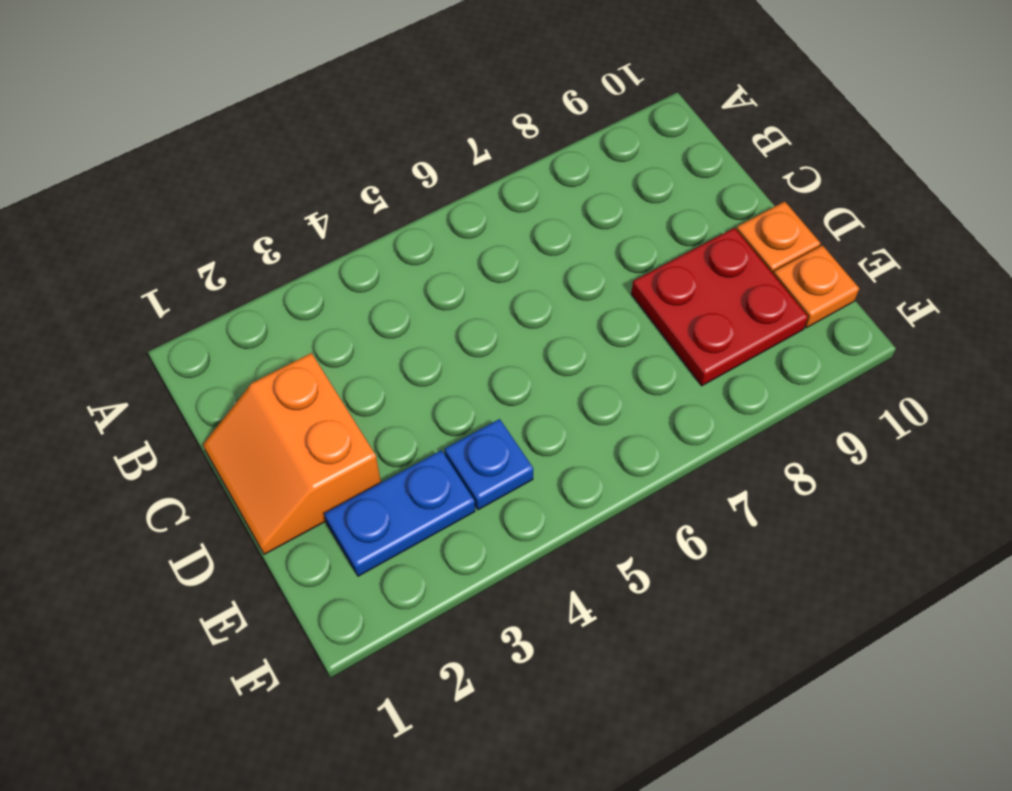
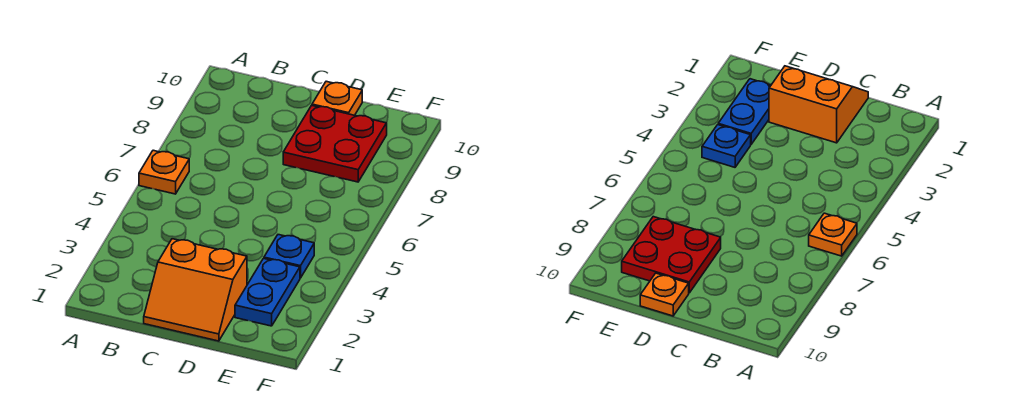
orange 1x1 plate [773,245,859,328] -> orange 1x1 plate moved to [139,150,189,194]

